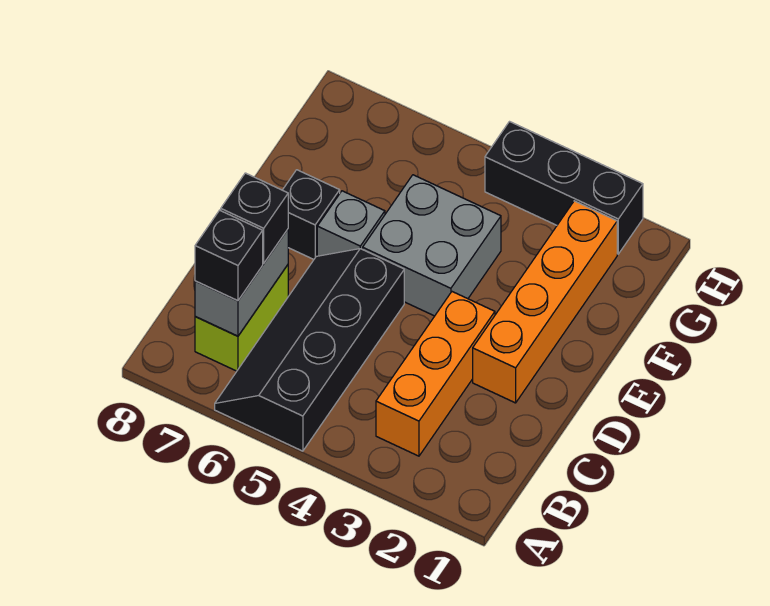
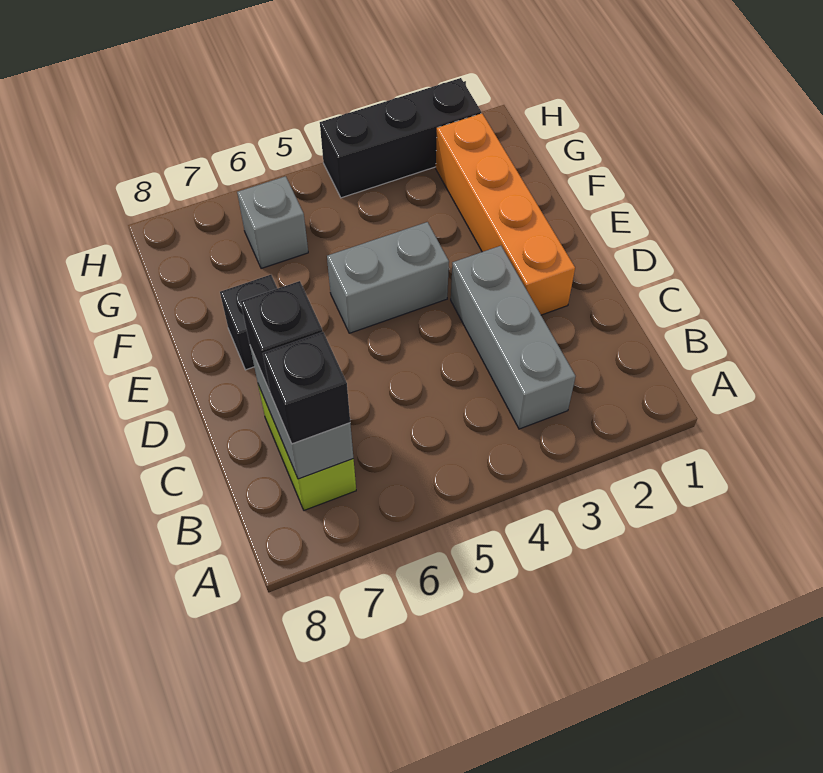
black 2x4 slope [215,249,404,451] -> none
orange 1x3 brick [376,292,495,456] -> grey 1x3 brick [451,246,576,429]
grey 2x2 brick [363,175,501,316] -> grey 1x2 brick [327,222,449,333]
grey 1x1 brick [317,191,385,256] -> grey 1x1 brick moved to [237,176,308,269]

